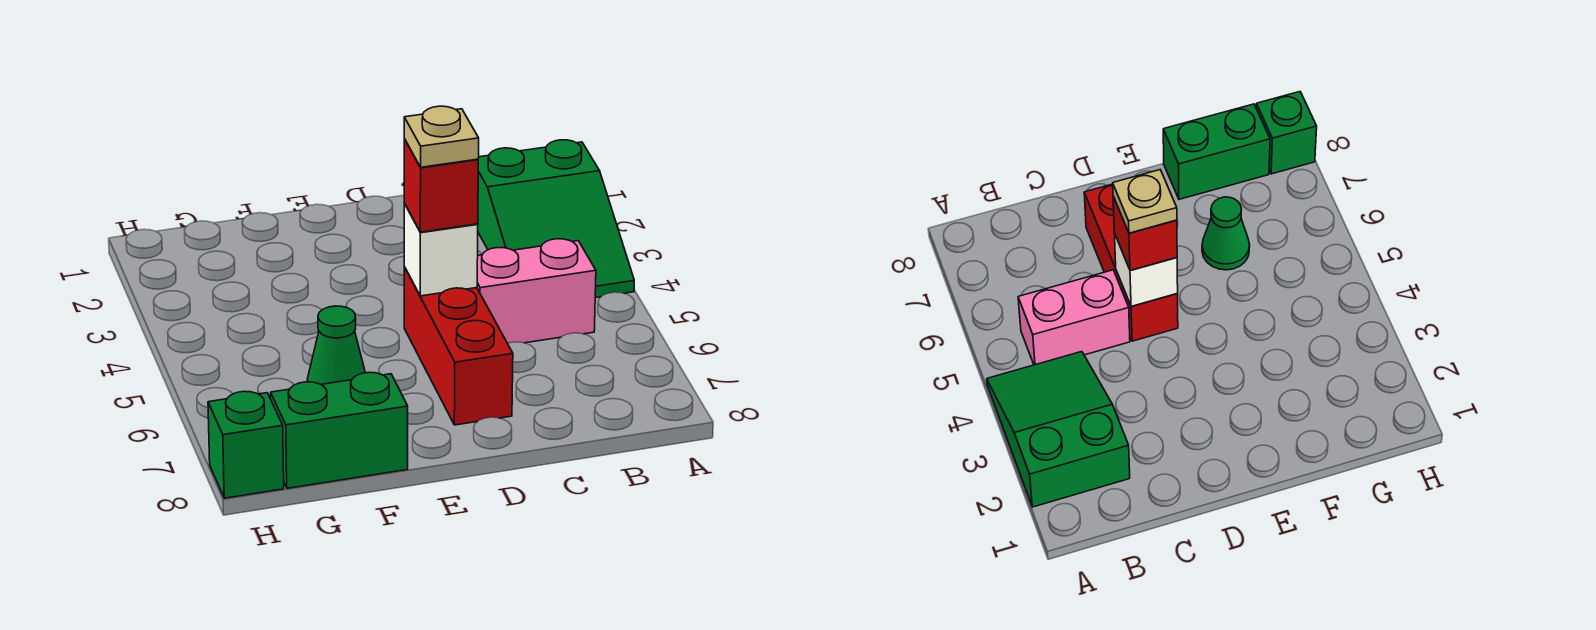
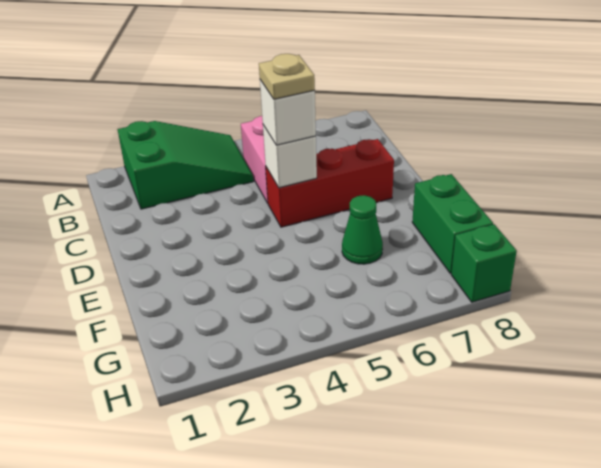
red 1x1 brick [404,139,478,232] -> white 1x1 brick [260,80,316,145]

